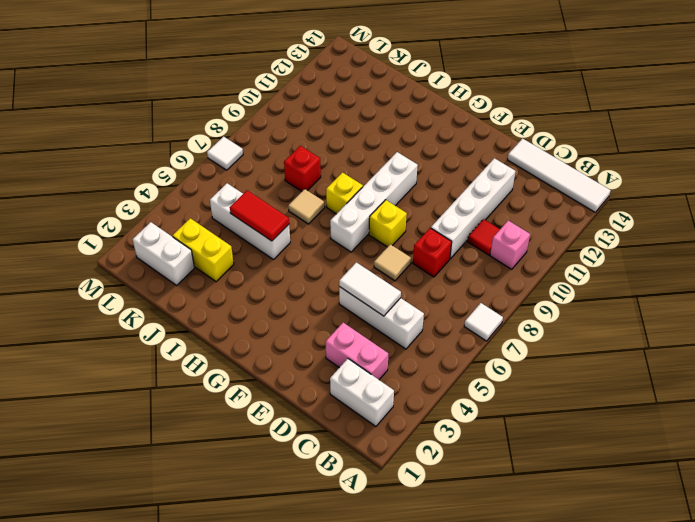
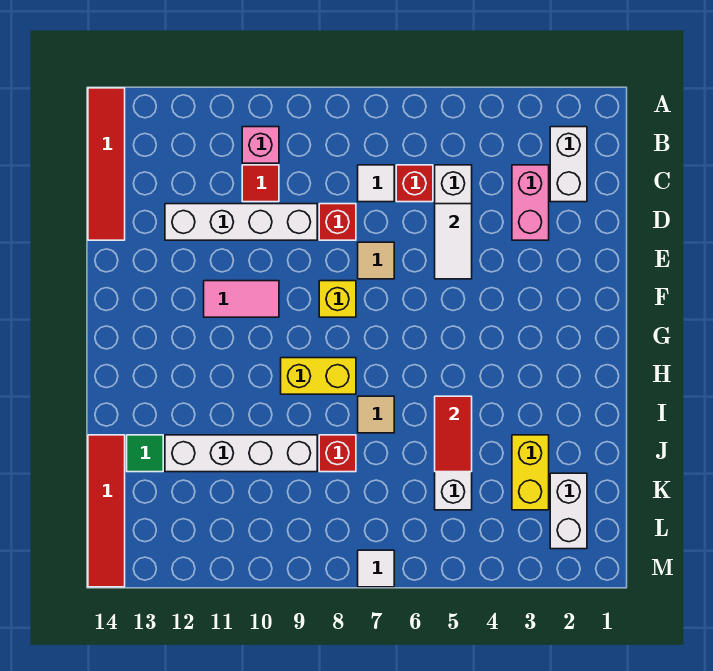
white 1x1 tile [464,303,503,341] -> white 1x1 tile moved to [358,165,394,202]
white 1x4 tile [507,138,611,212] -> red 1x4 tile [88,88,125,240]
none -> red 1x1 brick [396,165,433,202]
none -> pink 1x2 tile [204,281,279,317]
white 1x4 brick [330,152,418,252] -> white 1x4 brick moved to [165,435,317,472]
yellow 1x1 brick [326,173,363,214] -> yellow 1x2 brick [281,358,356,394]
none -> green 1x1 tile [127,435,163,472]
none -> red 1x4 tile [88,435,125,587]

